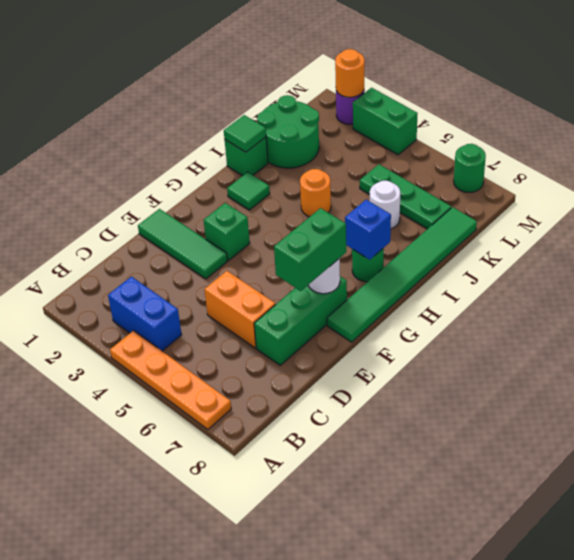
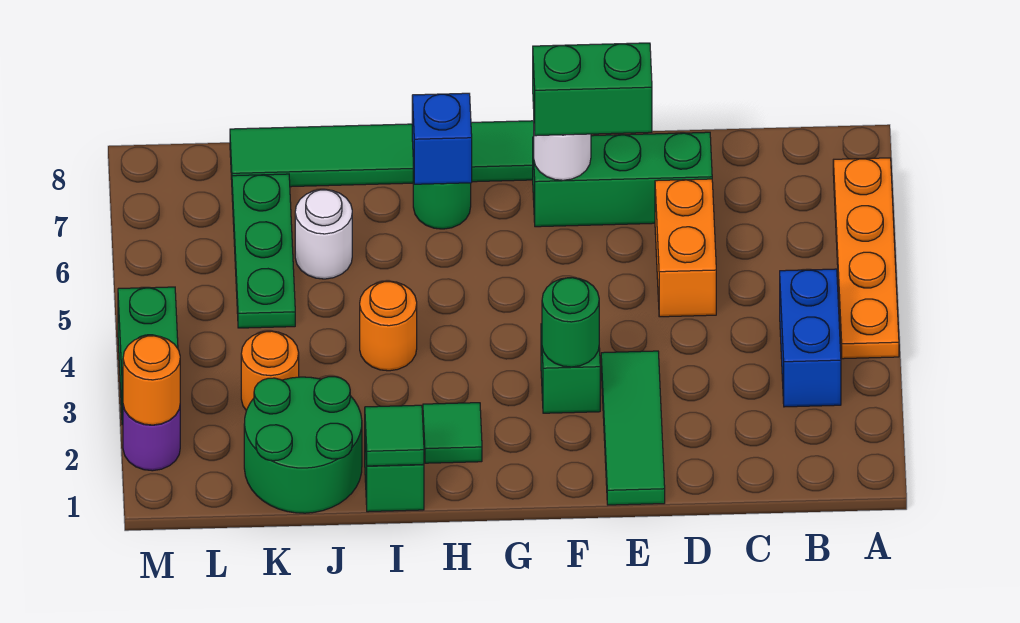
none -> orange 1x1 round brick [241,331,299,411]
green 1x1 round brick [454,144,486,192] -> green 1x1 round brick moved to [542,278,599,367]

